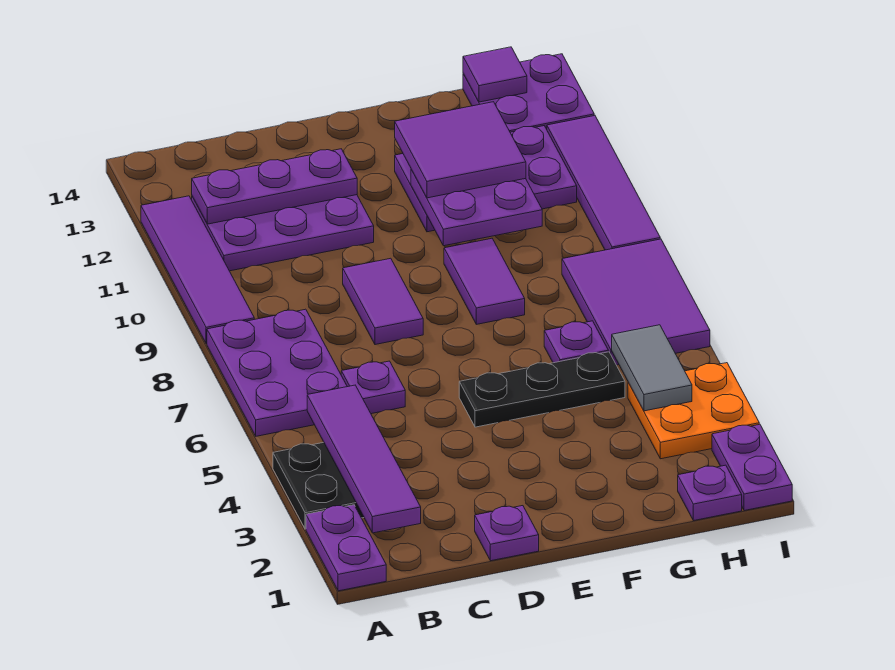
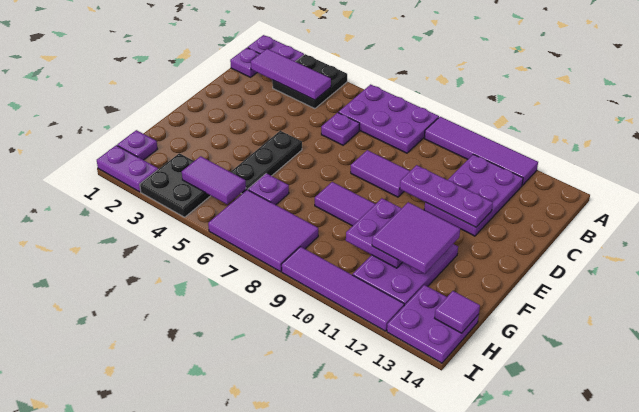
purple 1x4 tile [307,385,421,533] -> purple 1x3 tile [251,49,331,100]
purple 1x3 plate [192,149,357,224] -> purple 1x3 plate turned to [400,165,493,227]
purple 1x1 plate [475,506,539,561] -> purple 1x1 plate moved to [230,48,260,77]
orange 2x2 plate [628,363,759,459] -> black 2x2 plate [140,153,211,217]
grey 1x2 tile [612,325,692,411] -> purple 1x2 tile [182,156,246,204]

